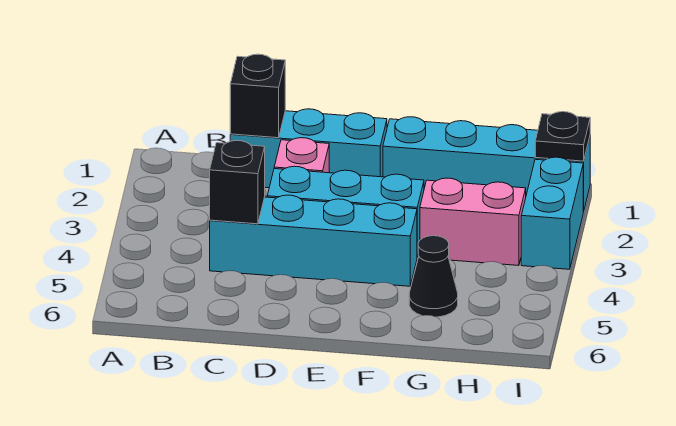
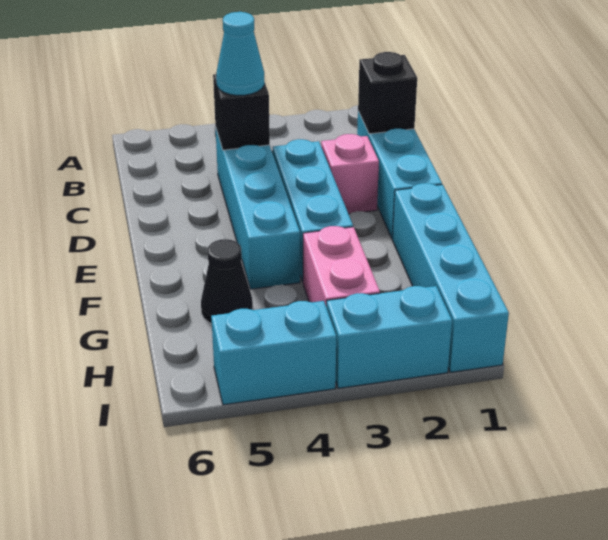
none -> cyan 1x1 cone [216,12,265,95]
black 1x1 plate [535,112,590,161] -> none
none -> cyan 1x2 brick [211,301,336,405]

